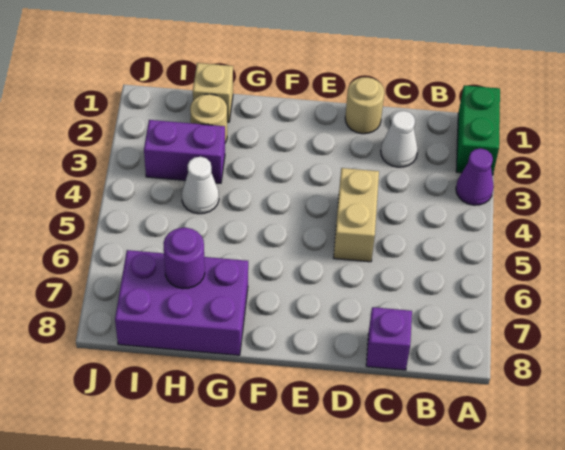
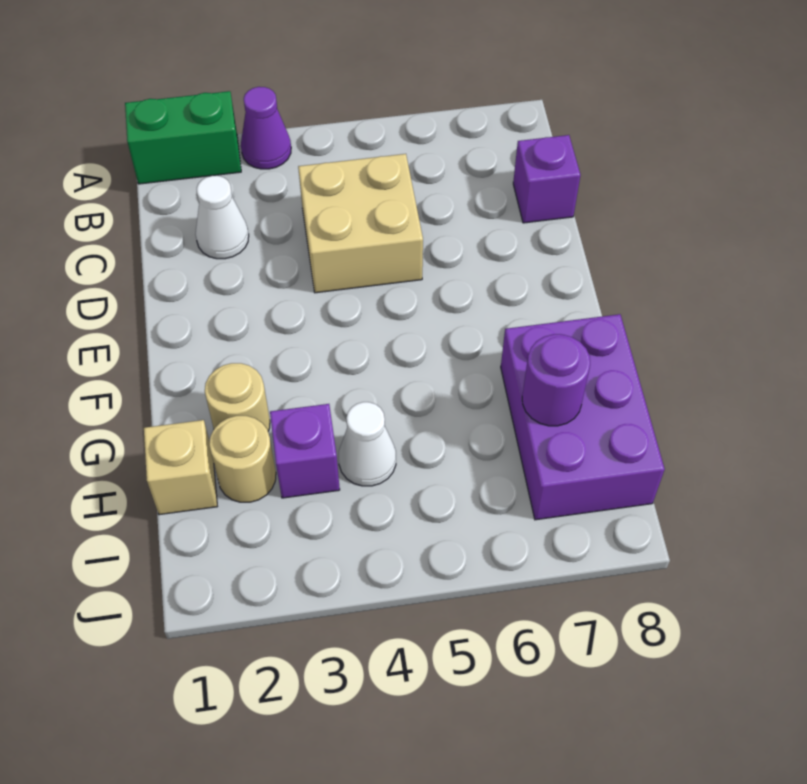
tan 1x1 round brick [345,77,384,134] -> tan 1x1 round brick moved to [205,363,270,431]
tan 1x2 brick [334,168,379,262] -> tan 2x2 brick [298,154,423,293]
purple 1x2 brick [144,120,225,183] -> purple 1x1 brick [270,404,340,498]

